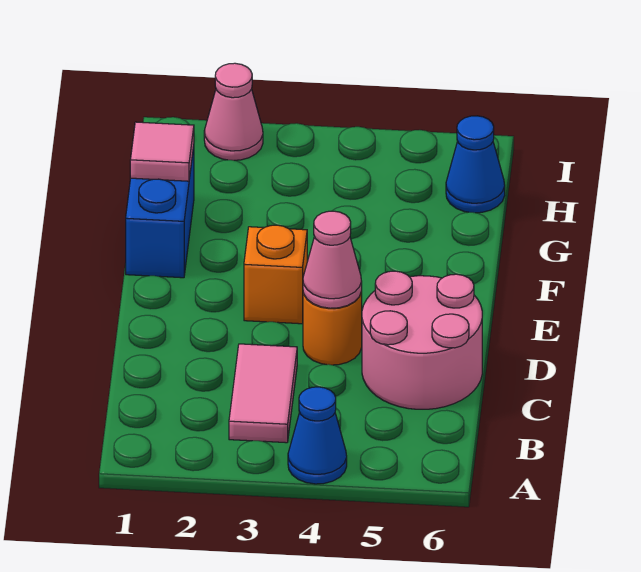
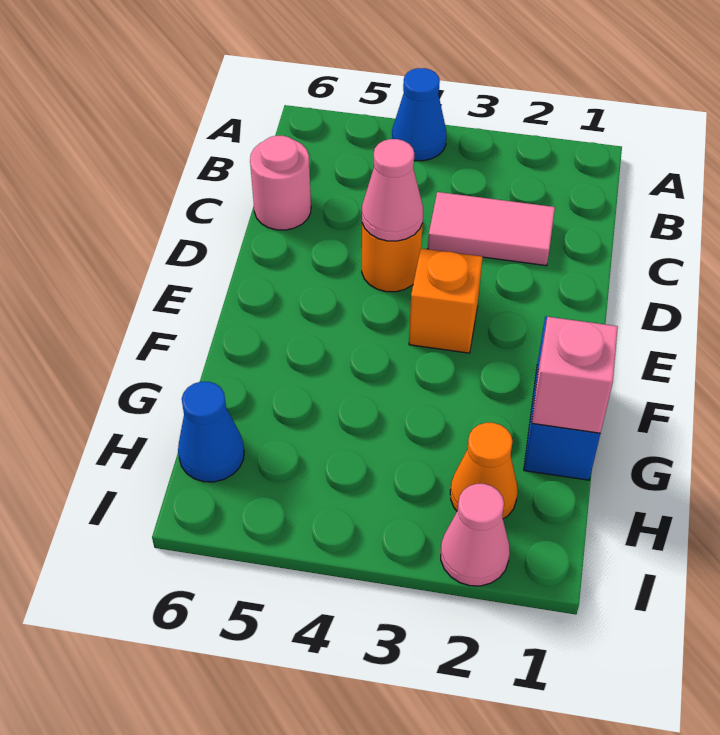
pink 1x2 tile [229,344,297,443] -> pink 1x2 tile turned to [428,192,555,266]
pink 2x2 round brick [362,271,482,409] -> pink 1x1 round brick [250,136,311,230]
pink 1x1 tile [130,122,194,181] -> pink 1x1 brick [532,317,618,433]
none -> orange 1x1 cone [450,423,518,519]

